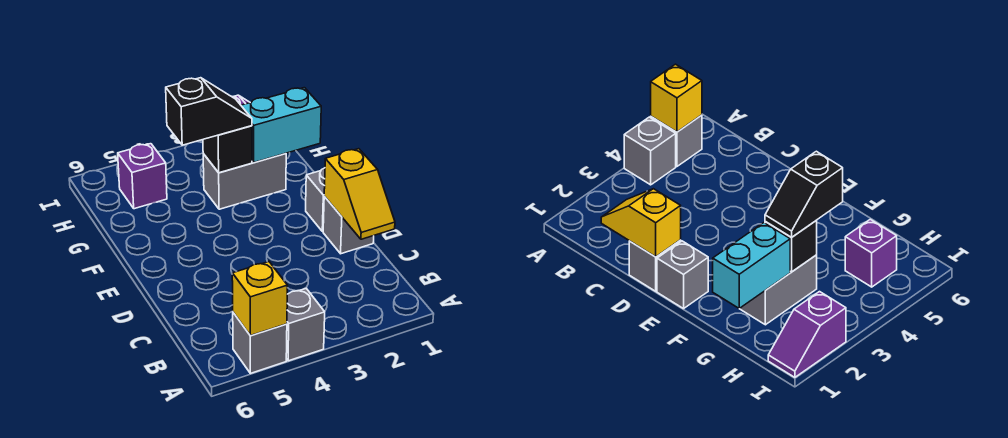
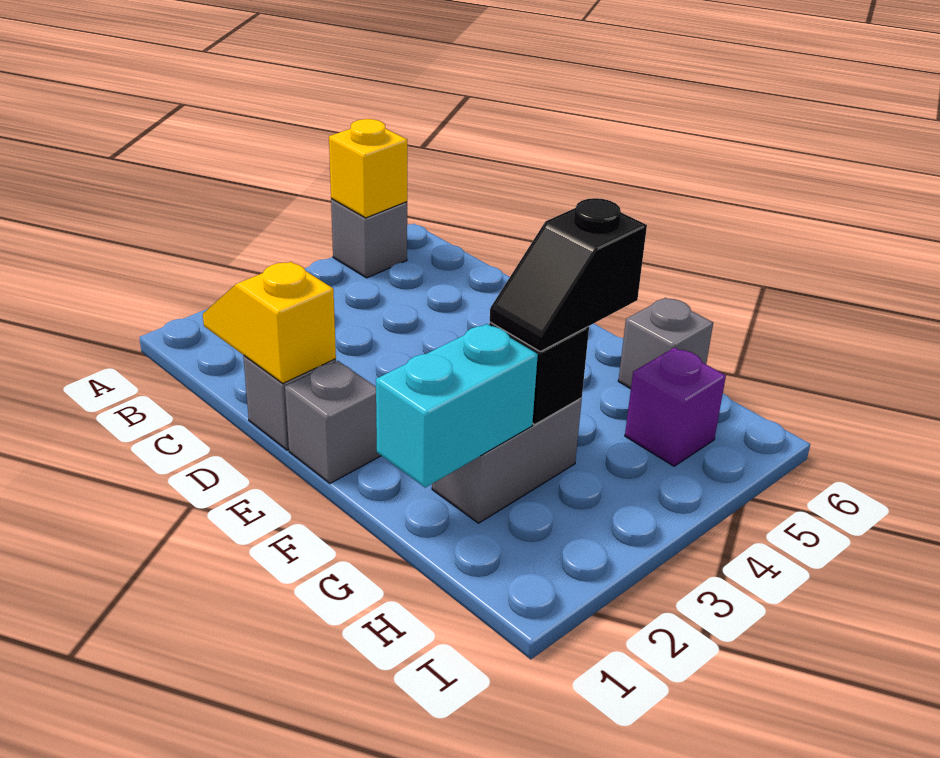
grey 1x1 brick [286,289,325,361] -> grey 1x1 brick moved to [618,298,713,389]
purple 1x2 slope [768,292,846,377] -> none

